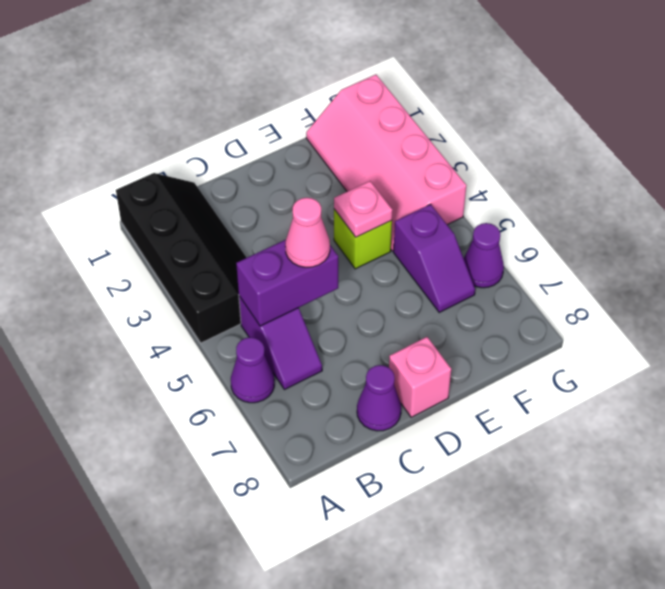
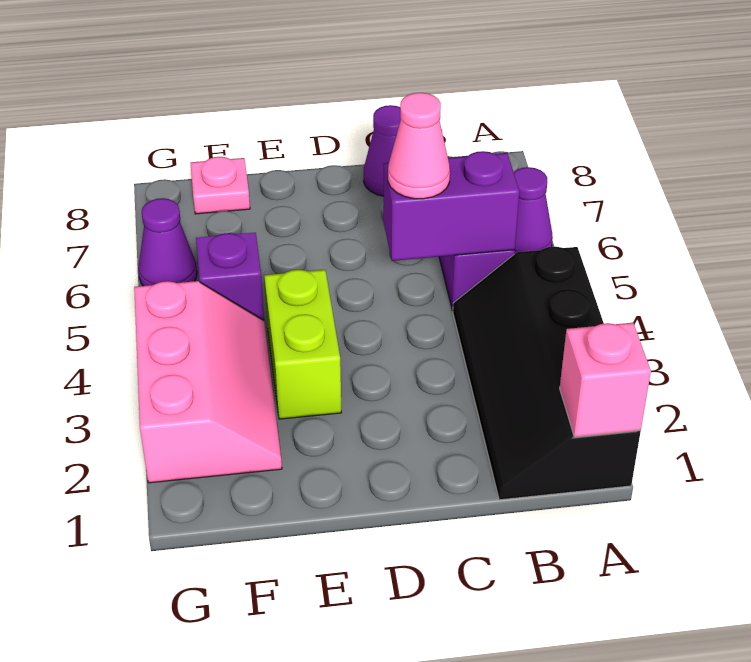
pink 1x1 brick [389,337,451,417] -> pink 1x1 brick moved to [560,323,651,437]
lime 1x1 brick [334,209,392,269] -> lime 1x2 brick [264,270,341,419]
pink 1x1 plate [334,181,392,237] -> pink 1x1 plate moved to [191,157,250,214]
pink 2x4 slope [306,75,467,251] -> pink 2x3 slope [134,281,282,483]

